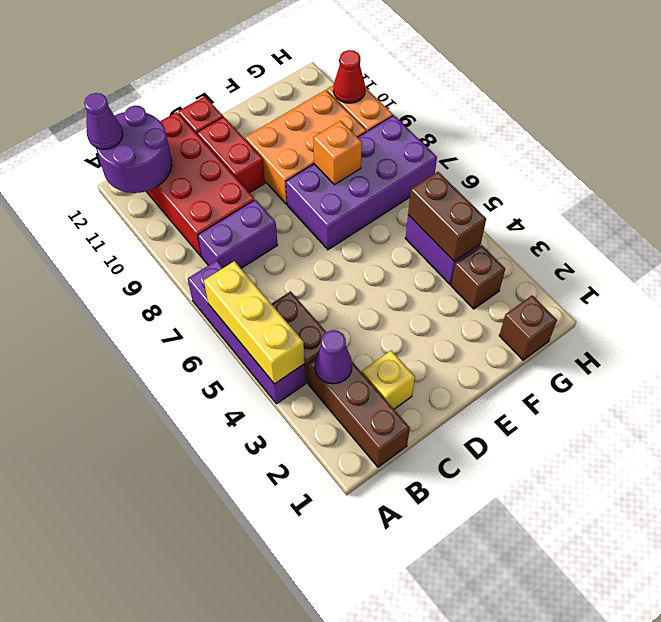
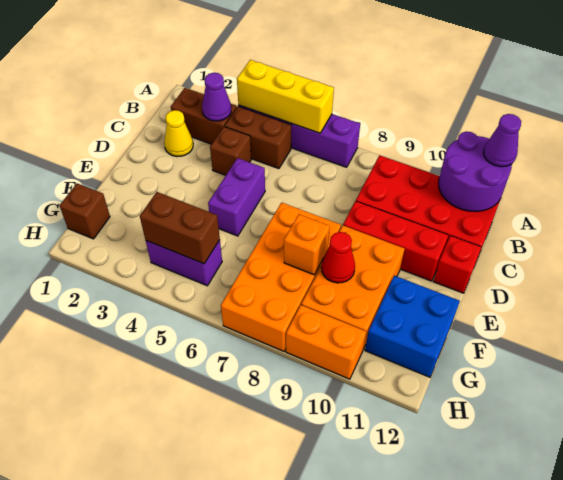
brown 1x3 brick [307,359,410,467] -> brown 1x2 brick [171,88,237,144]
purple 1x2 brick [198,200,277,268] -> purple 1x2 brick moved to [208,158,265,236]
yellow 1x1 brick [362,350,415,409] -> yellow 1x1 cone [164,110,193,157]
red 1x2 brick [197,117,265,193] -> red 1x3 brick [343,201,448,281]
purple 2x4 brick [286,115,437,250] -> orange 2x4 brick [221,203,341,351]
none -> blue 2x2 brick [365,276,460,377]
brown 1x1 brick [451,245,505,309] -> brown 1x1 brick moved to [210,127,251,175]
red 1x1 cone [333,50,365,103] -> red 1x1 cone moved to [321,232,355,283]

